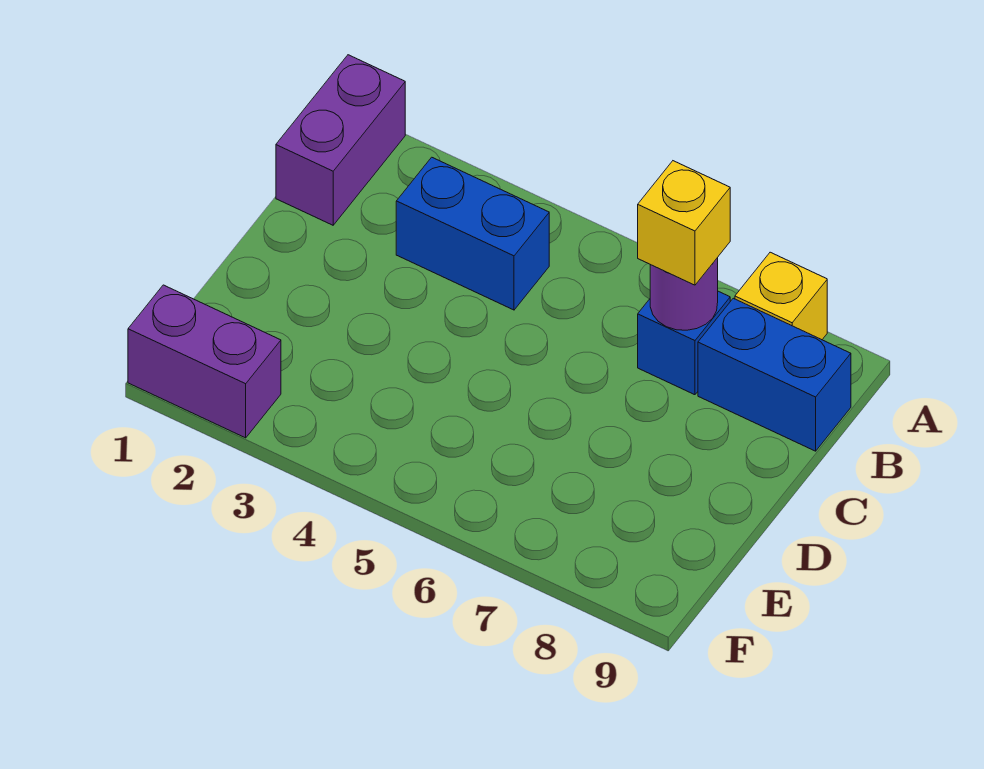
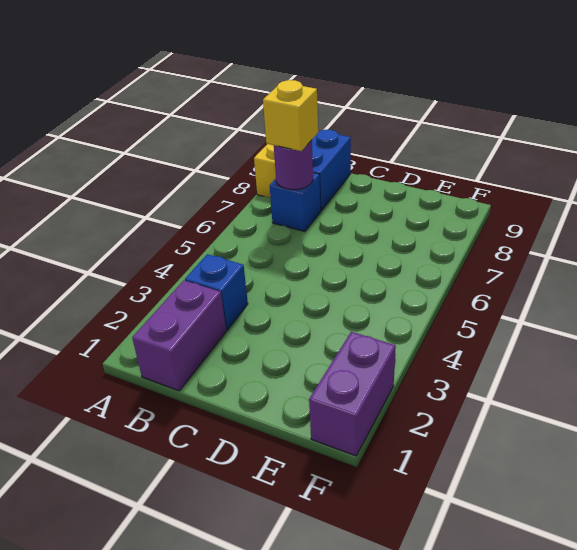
purple 1x2 brick [276,55,405,225] -> purple 1x2 brick turned to [132,280,226,391]
blue 1x2 brick [396,157,549,310] -> blue 1x1 brick [185,254,248,330]

